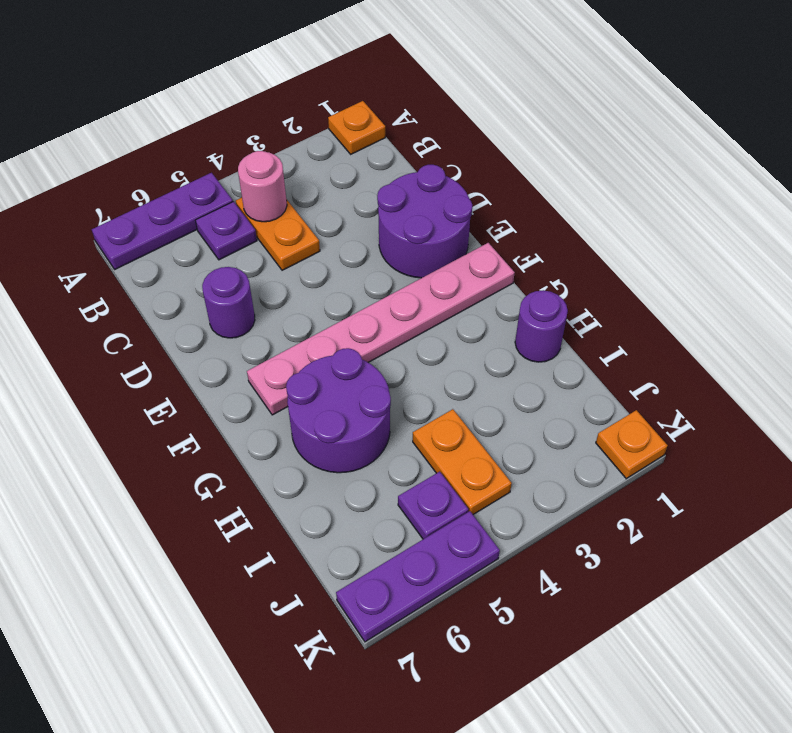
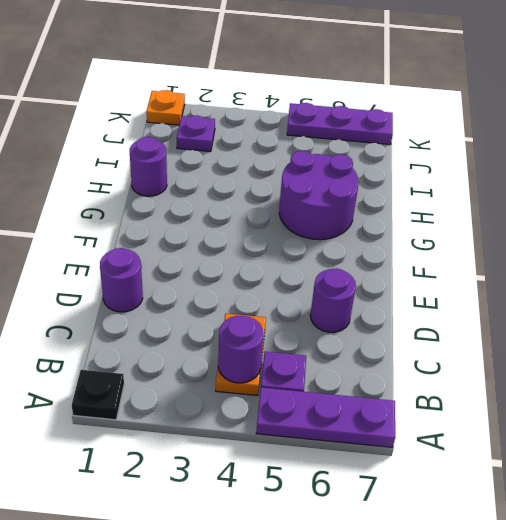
orange 1x1 plate [328,101,385,154] -> black 1x1 plate [72,370,124,420]
pink 1x1 round brick [238,151,287,222] -> purple 1x1 round brick [218,316,263,383]
purple 2x2 round brick [377,165,472,278] -> purple 1x1 round brick [100,248,143,312]
pink 1x6 plate [247,243,515,415] -> none
orange 1x2 plate [413,409,512,514] -> none
purple 1x1 plate [398,472,468,539] -> purple 1x1 plate moved to [177,115,215,152]

